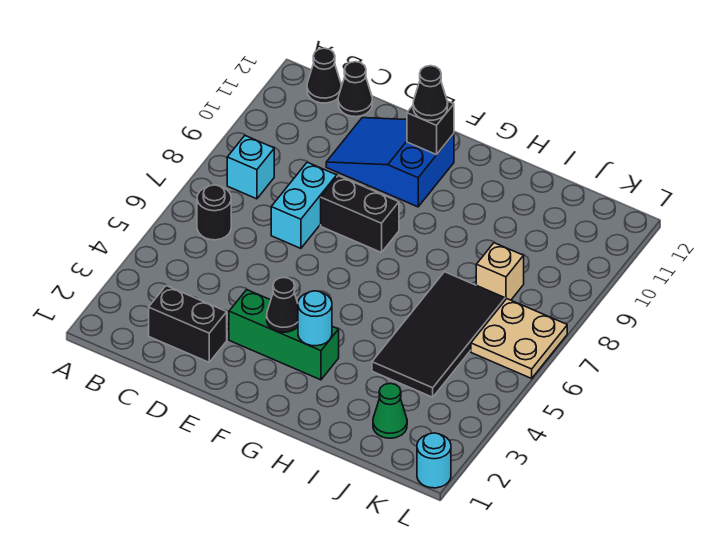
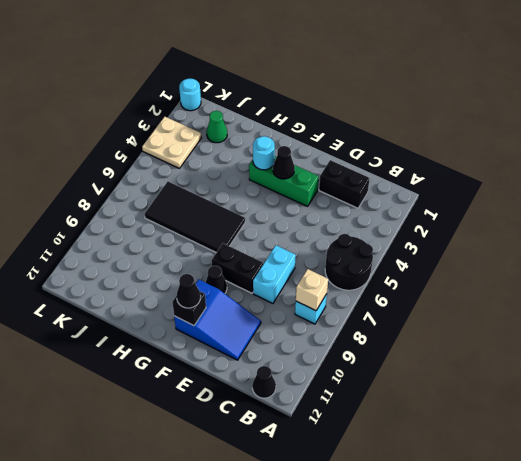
black 1x1 round brick [197,185,231,240] -> black 2x2 round brick [325,234,373,290]
black 1x1 cone [338,62,372,117] -> black 1x1 cone moved to [205,266,227,293]
black 2x4 tile [372,272,505,397] -> black 2x4 tile turned to [145,181,245,252]
tan 1x1 brick [476,243,524,300] -> tan 1x1 brick moved to [296,269,328,311]
tan 2x2 plate [471,299,567,378] -> tan 2x2 plate moved to [142,117,201,168]

